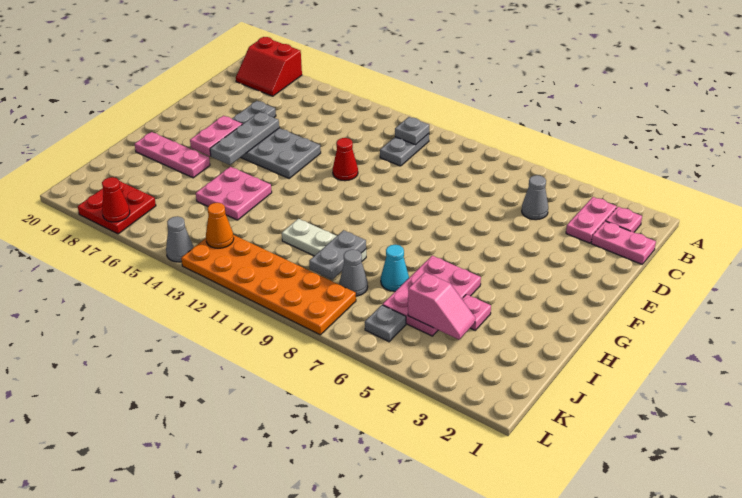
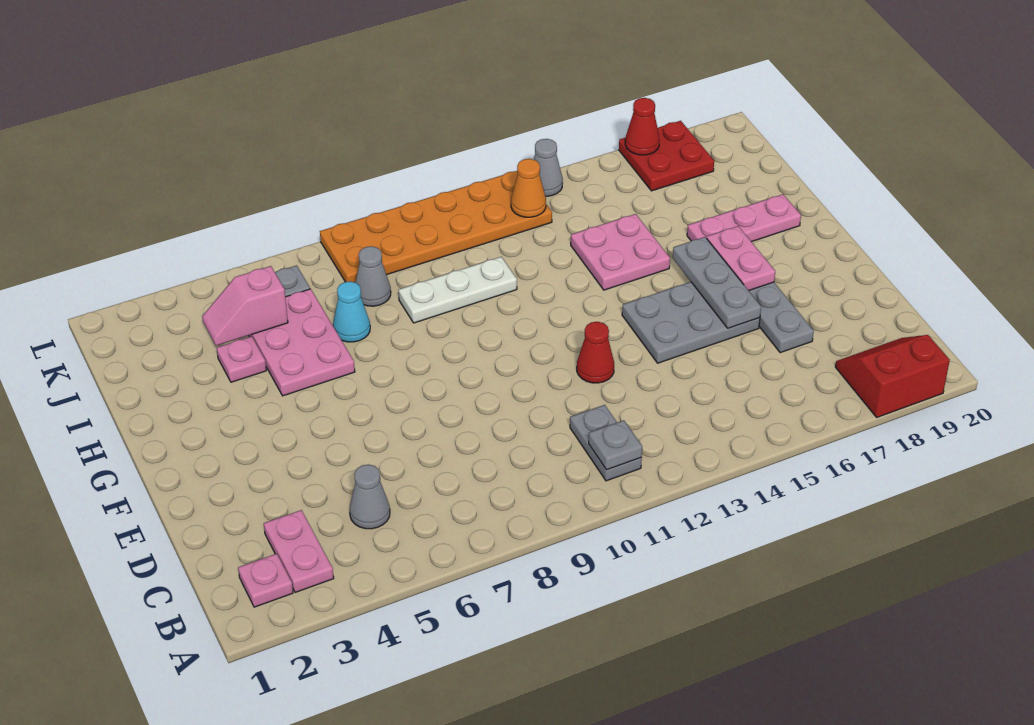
pink 1x2 plate [591,221,656,264] -> none
grey 1x2 plate [309,230,366,280] -> none

